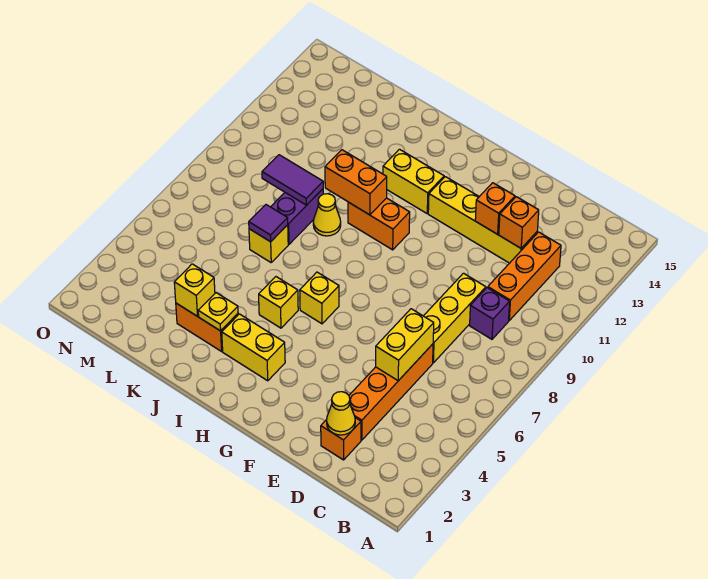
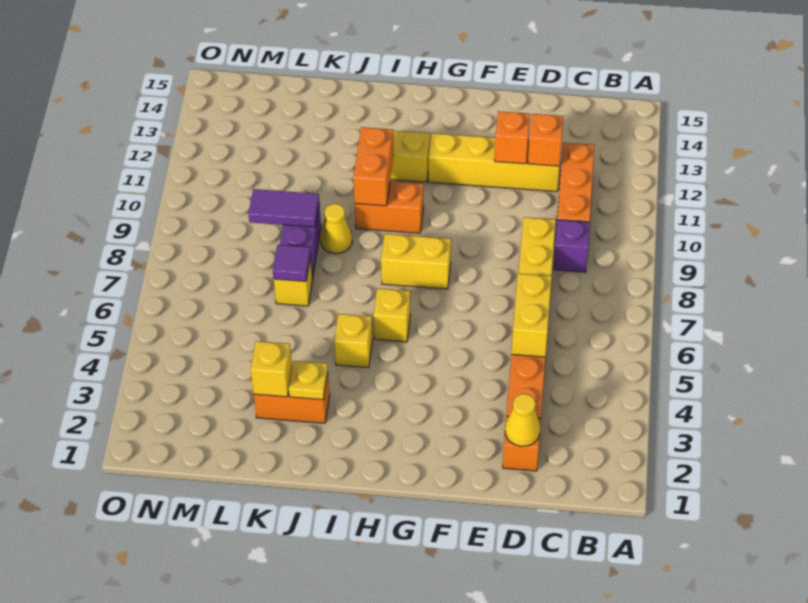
yellow 1x2 brick [222,314,285,381] -> yellow 1x2 brick moved to [381,234,451,289]
orange 1x2 brick [325,150,387,215] -> orange 1x2 brick turned to [353,127,394,206]

